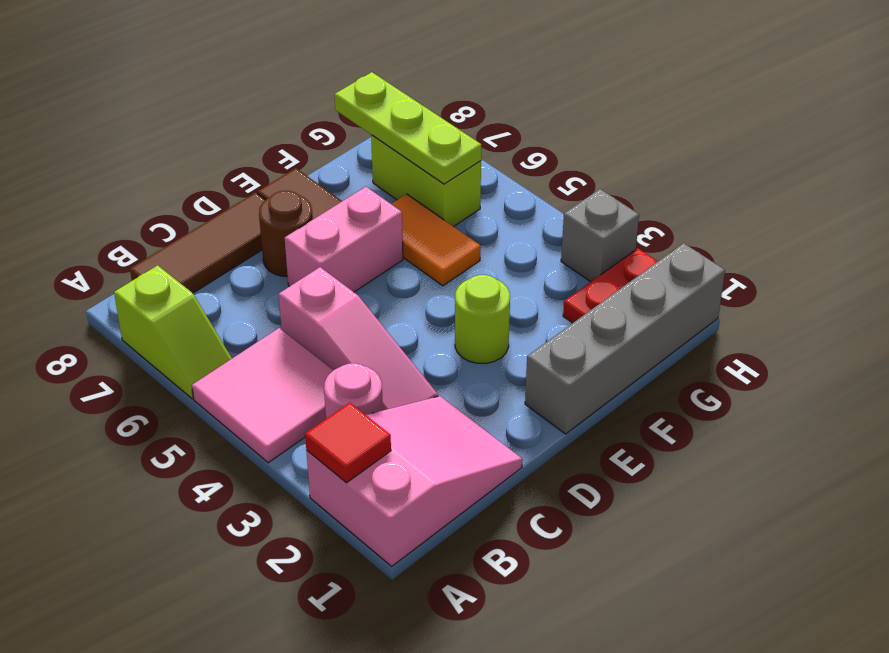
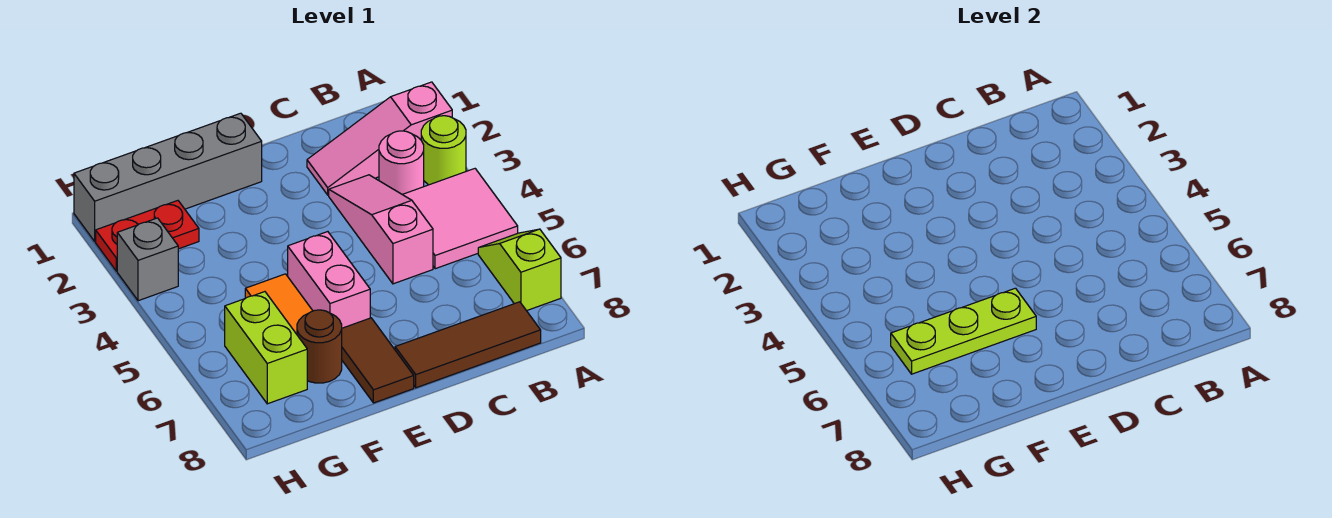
pink 2x3 slope [306,396,522,566] -> pink 1x3 slope [307,82,452,195]
red 1x1 tile [305,403,391,483] -> none
pink 1x2 brick [285,187,403,292] -> pink 1x2 brick turned to [288,232,370,328]
brown 1x1 round brick [259,191,313,277] -> brown 1x1 round brick moved to [297,310,342,383]
lime 1x1 round brick [455,275,510,364] -> lime 1x1 round brick moved to [421,116,466,185]
lime 1x3 plate [335,72,481,184] -> lime 1x3 plate turned to [891,288,1036,374]

